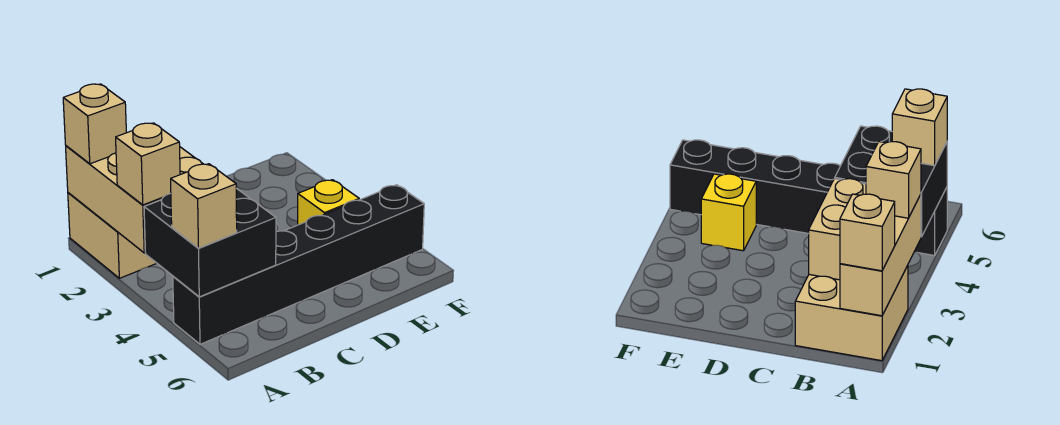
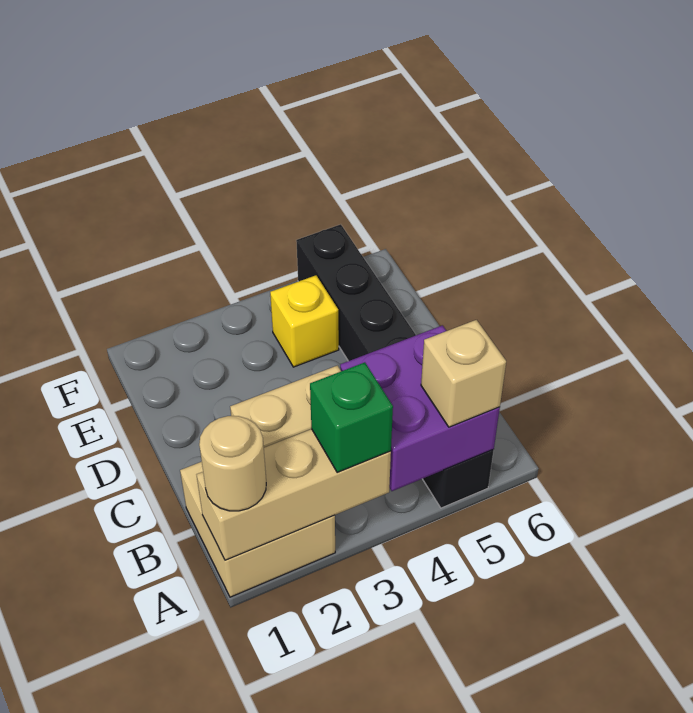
tan 1x1 brick [63,84,126,164] -> tan 1x1 round brick [199,416,266,511]
tan 1x1 brick [116,123,180,205] -> green 1x1 brick [310,362,393,473]
black 2x2 brick [144,188,276,297] -> purple 2x2 brick [340,325,500,491]

